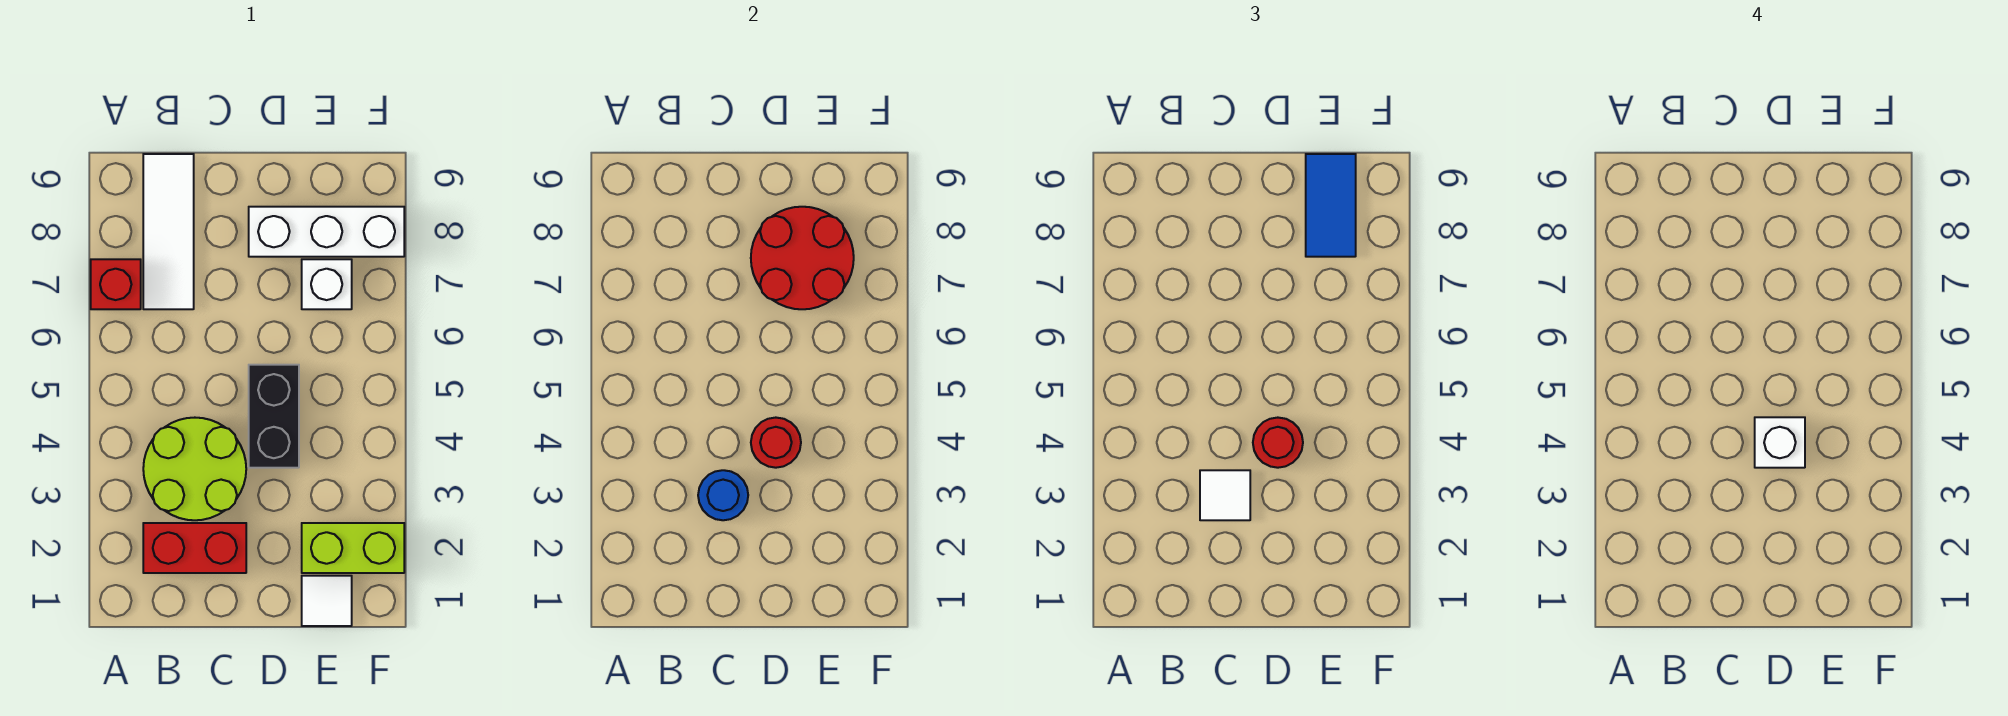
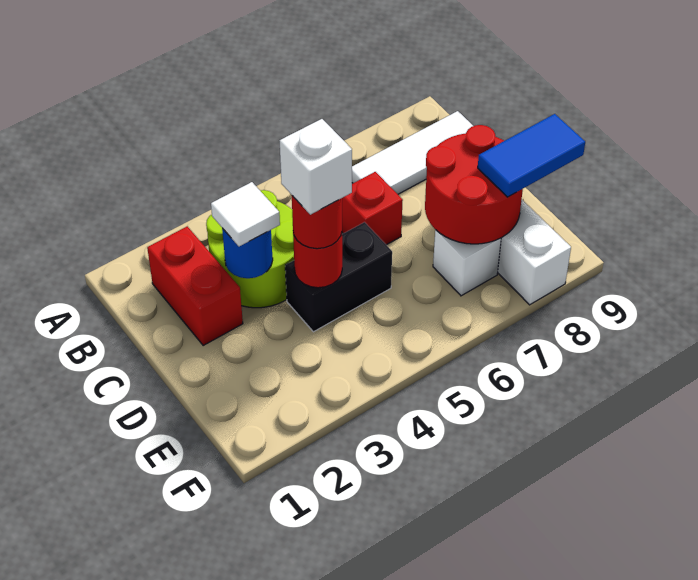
red 1x1 brick [91,259,141,309] -> red 1x1 brick moved to [342,172,403,245]
white 1x1 tile [302,576,352,626] -> none
lime 1x2 brick [302,523,404,573] -> none

